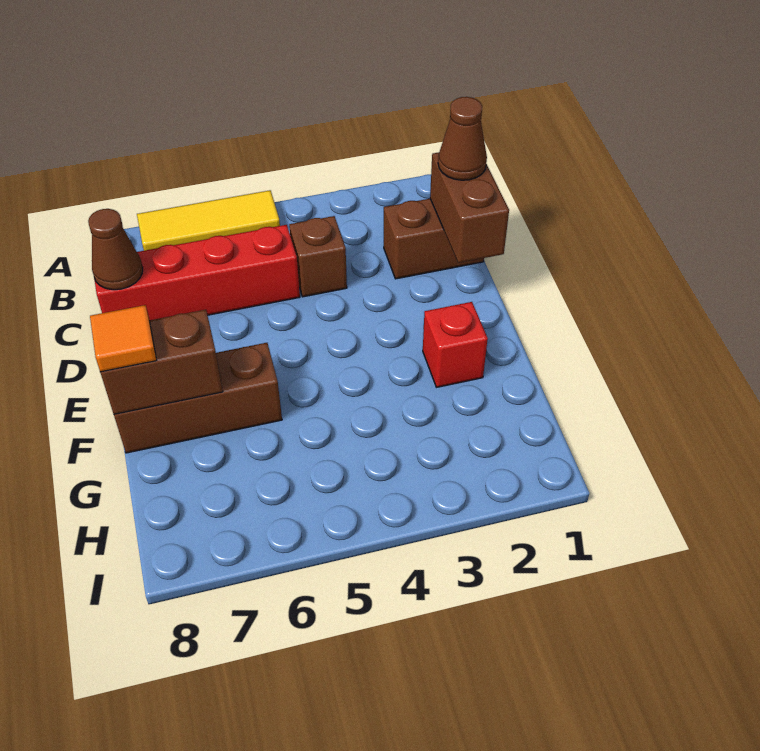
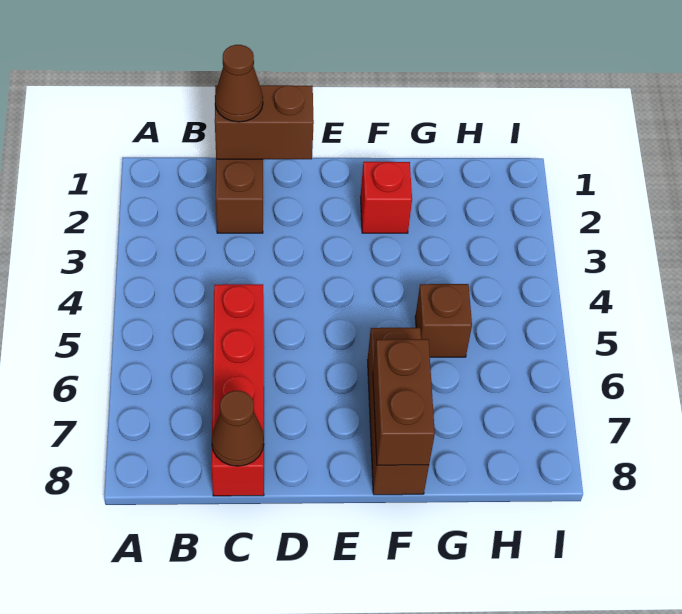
yellow 1x3 tile [137,190,280,251] -> none
brown 1x1 brick [289,216,347,297] -> brown 1x1 brick moved to [415,284,472,357]
orange 1x1 tile [90,305,156,372] -> none

